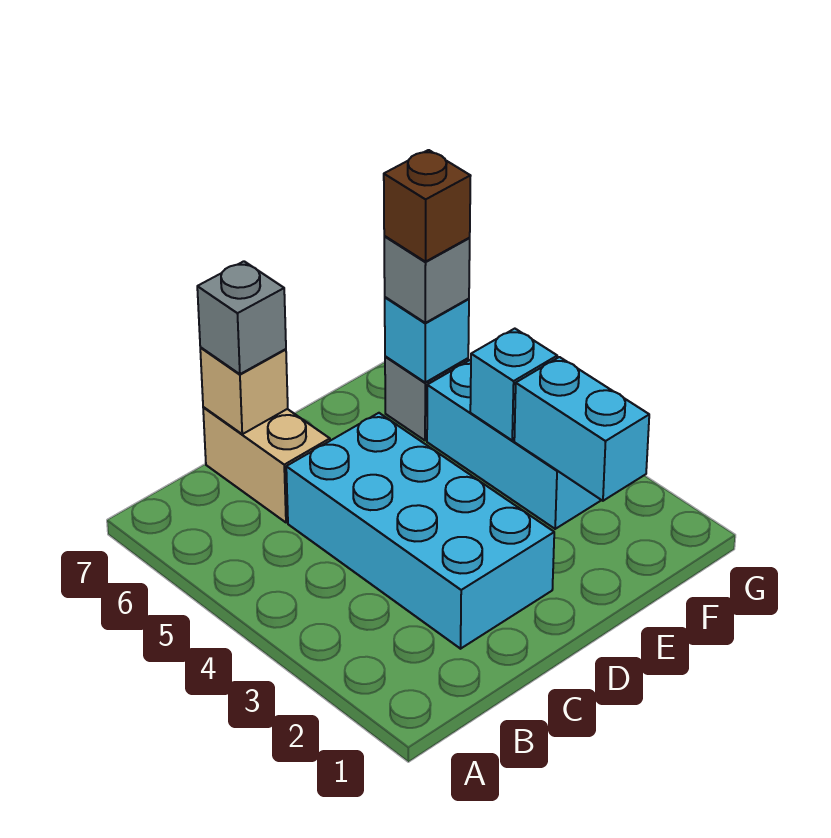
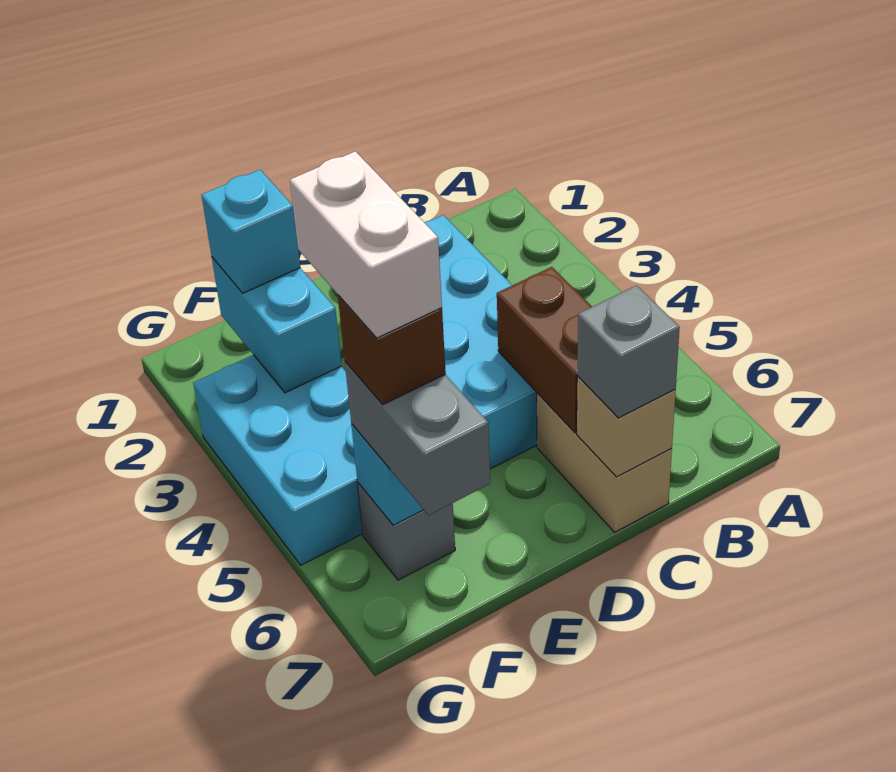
none -> brown 1x2 brick [497,267,592,433]
cyan 1x1 brick [470,329,557,440] -> cyan 1x1 brick moved to [202,170,300,293]
none -> white 1x2 brick [290,151,442,338]
grey 1x1 brick [384,236,470,323] -> grey 1x2 brick [345,362,490,515]

